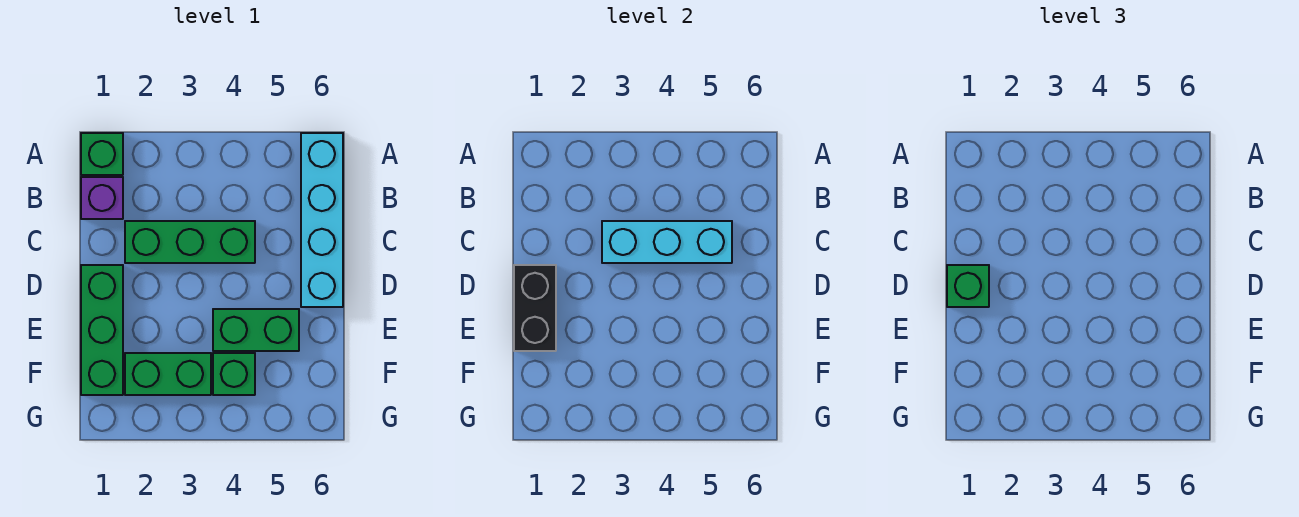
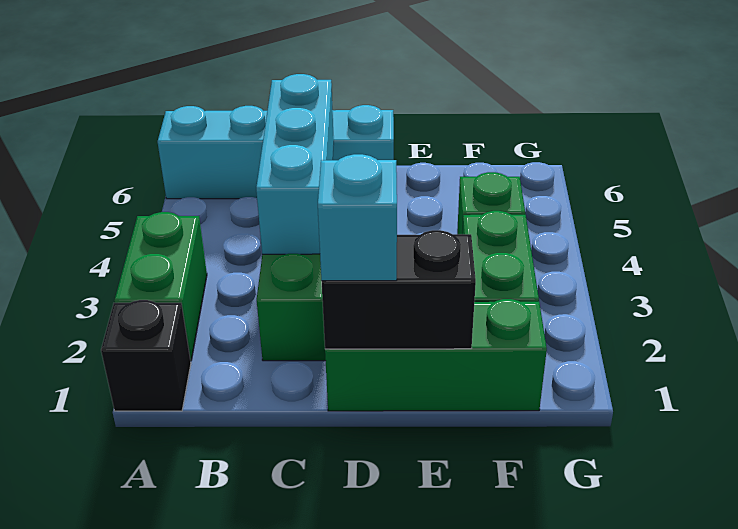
green 1x1 brick [81,133,123,175] -> black 1x1 brick [101,300,191,411]
purple 1x1 brick [81,177,123,219] -> none
green 1x1 brick [947,265,989,307] -> cyan 1x1 brick [318,154,397,281]
green 1x2 brick [213,309,299,351] -> green 1x2 brick moved to [114,212,207,360]

